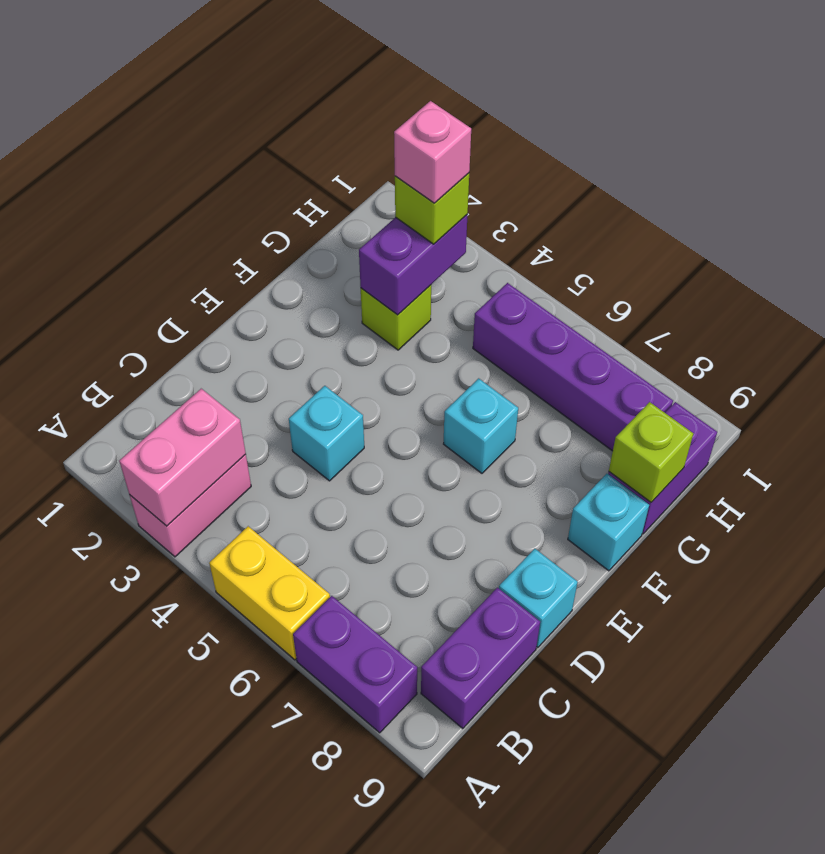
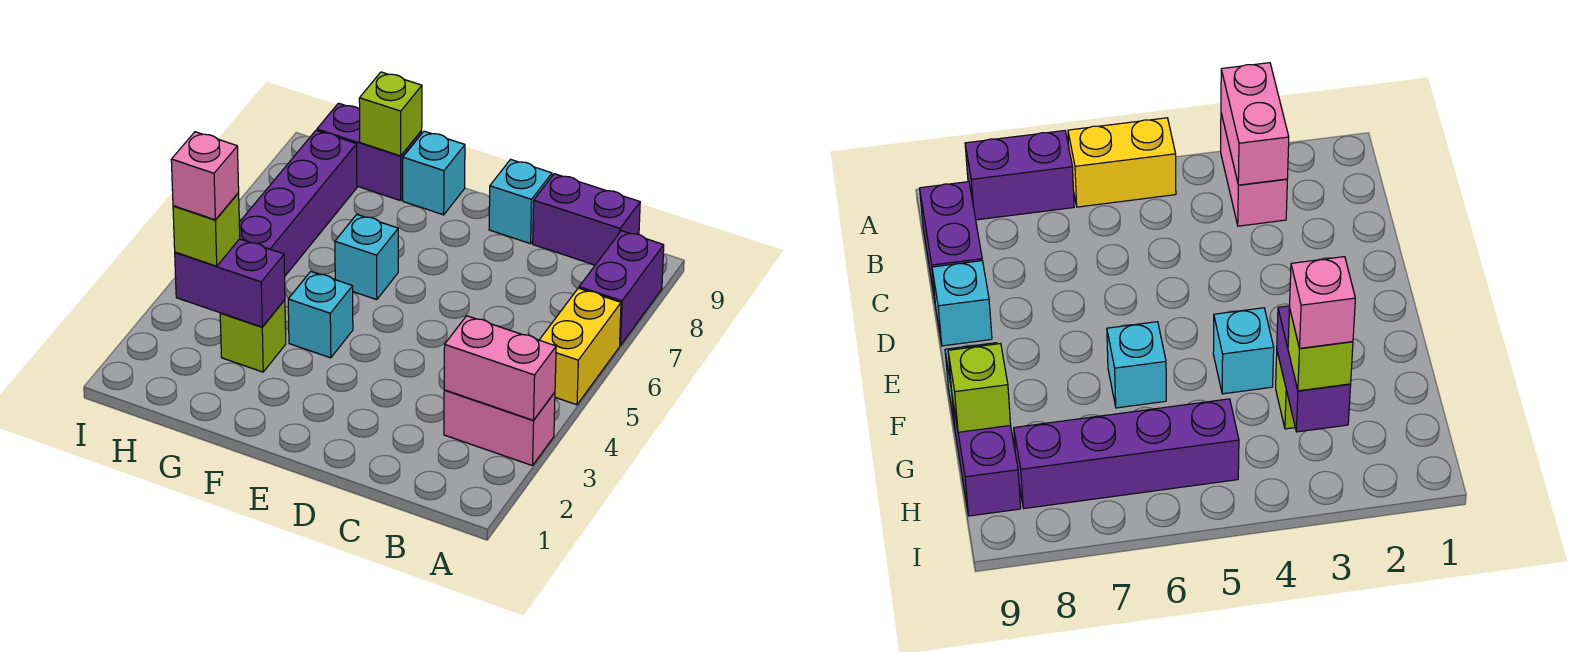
cyan 1x1 brick [289,386,364,481] -> cyan 1x1 brick moved to [288,272,353,358]

